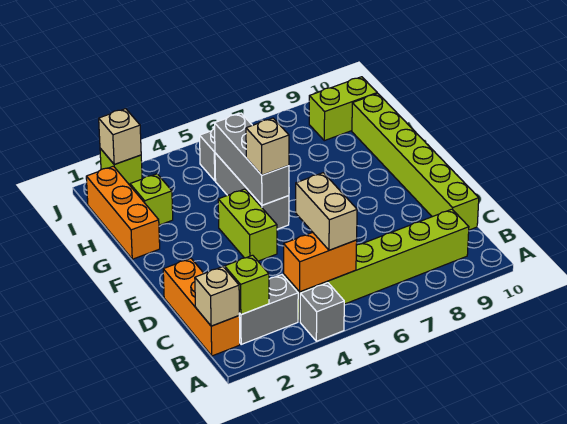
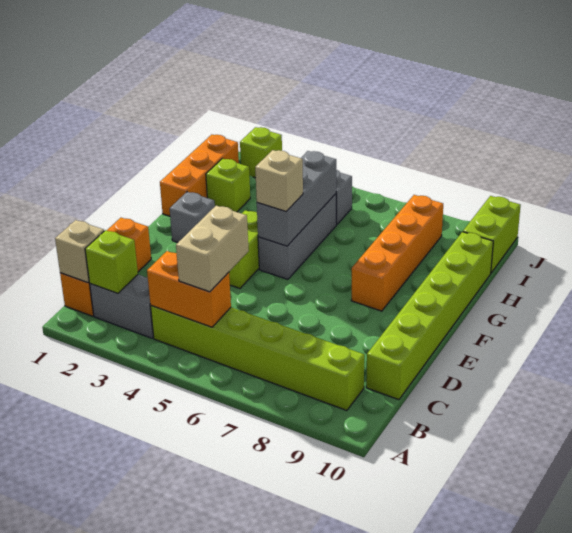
grey 1x1 brick [300,283,344,341] -> grey 1x1 brick moved to [170,192,215,242]
none -> orange 1x4 brick [351,195,443,311]
lime 1x2 brick [309,77,377,141] -> lime 1x2 brick turned to [463,196,521,273]
tan 1x1 brick [99,109,141,164] -> none

